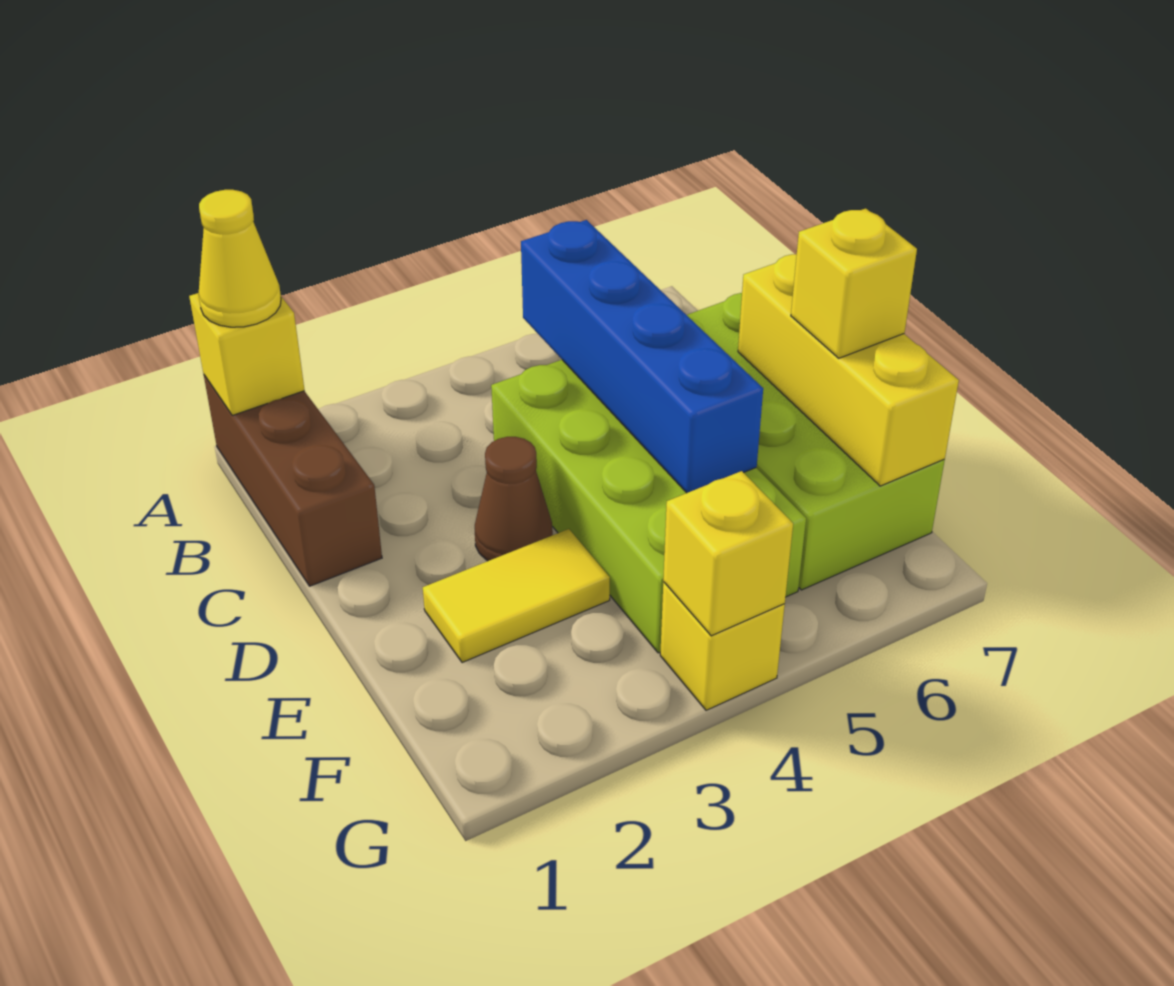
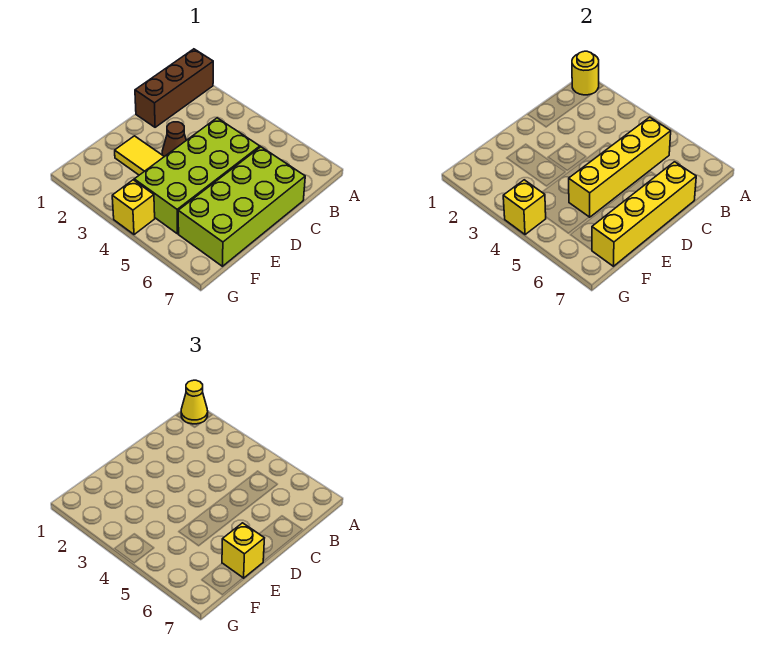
yellow 1x1 brick [189,293,305,415] -> yellow 1x1 round brick [572,51,599,95]
blue 1x4 brick [521,220,763,493] -> yellow 1x4 brick [569,117,671,217]
yellow 1x3 brick [738,254,959,486] -> yellow 1x4 brick [592,162,696,266]

